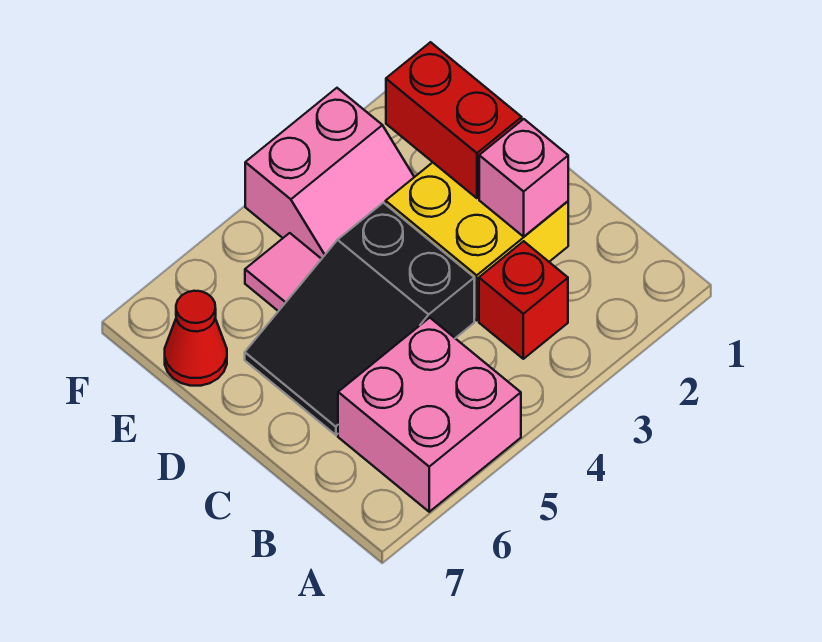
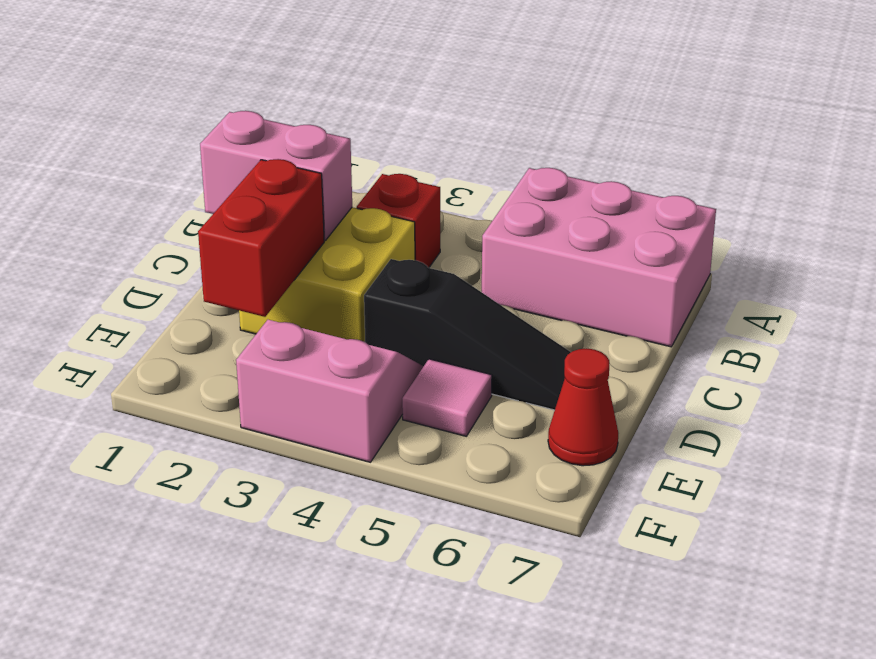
pink 2x2 brick [338,318,521,512] -> pink 2x3 brick [482,168,716,347]
pink 1x1 brick [479,119,568,237] -> pink 1x2 brick [200,111,352,240]
black 2x3 slope [245,203,474,435] -> black 1x3 slope [364,259,571,410]

